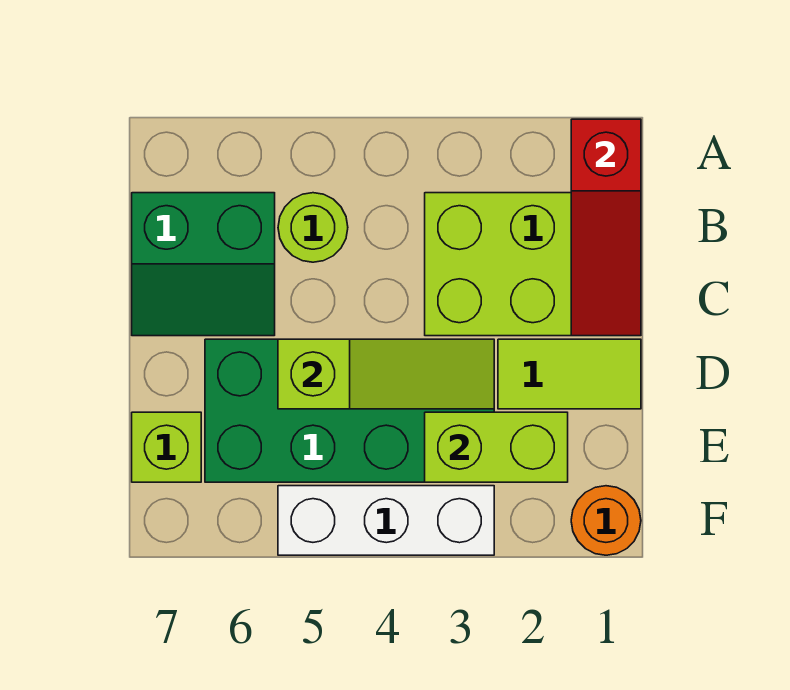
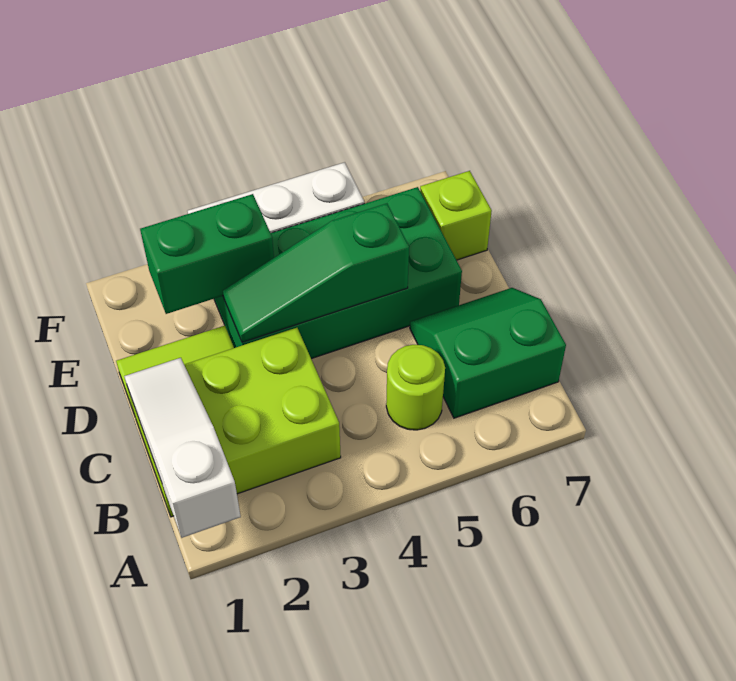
red 1x3 slope [571,119,641,336] -> white 1x3 slope [124,358,241,538]
lime 1x3 slope [278,339,494,409] -> green 1x3 slope [223,204,409,342]
lime 1x2 brick [425,412,568,482] -> green 1x2 brick [140,194,274,314]
orange 1x1 round brick [571,486,641,555] -> none

